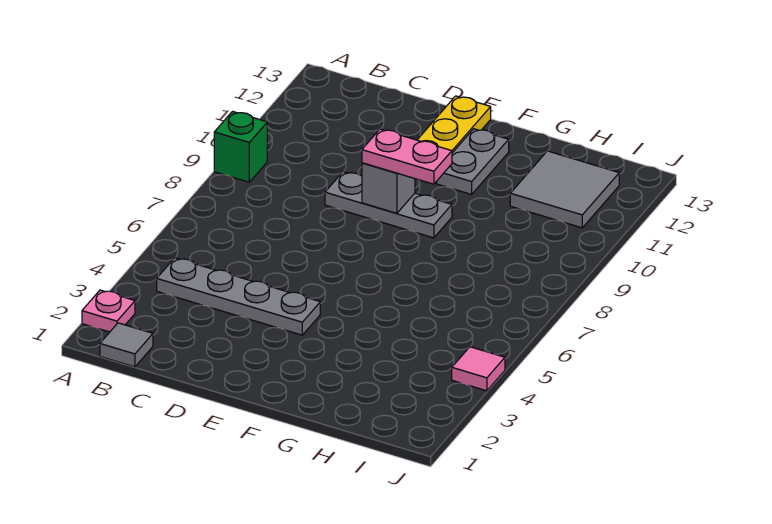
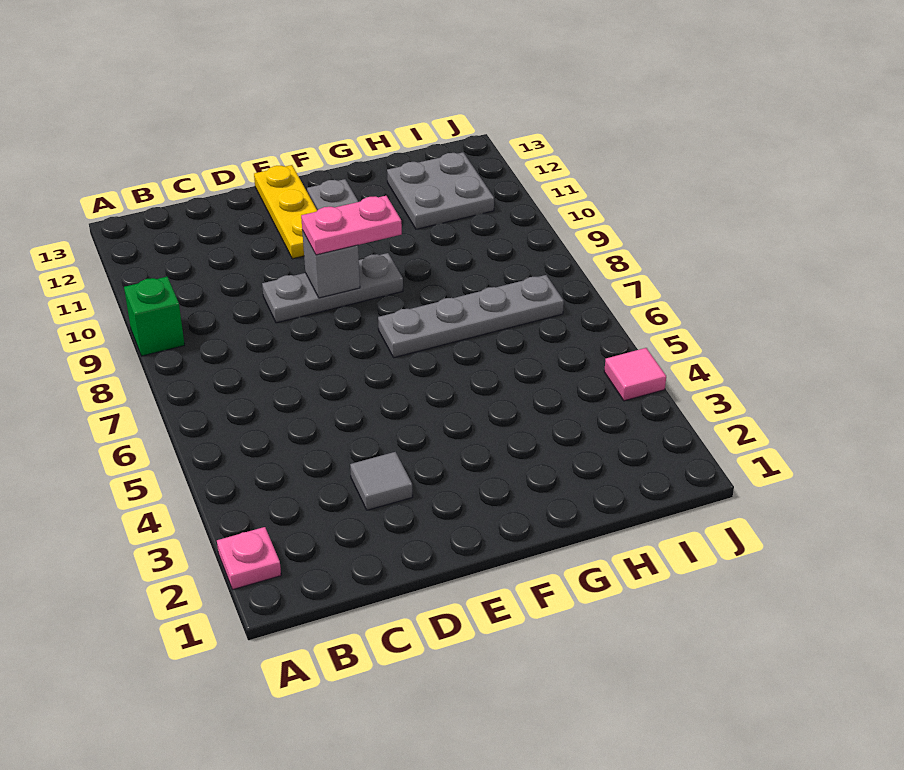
grey 1x1 tile [100,323,153,367] -> grey 1x1 tile moved to [350,452,413,510]
grey 1x4 plate [157,258,320,335] -> grey 1x4 plate moved to [378,275,564,358]
grey 2x2 tile [510,151,619,228] -> grey 2x2 plate [387,152,494,229]

